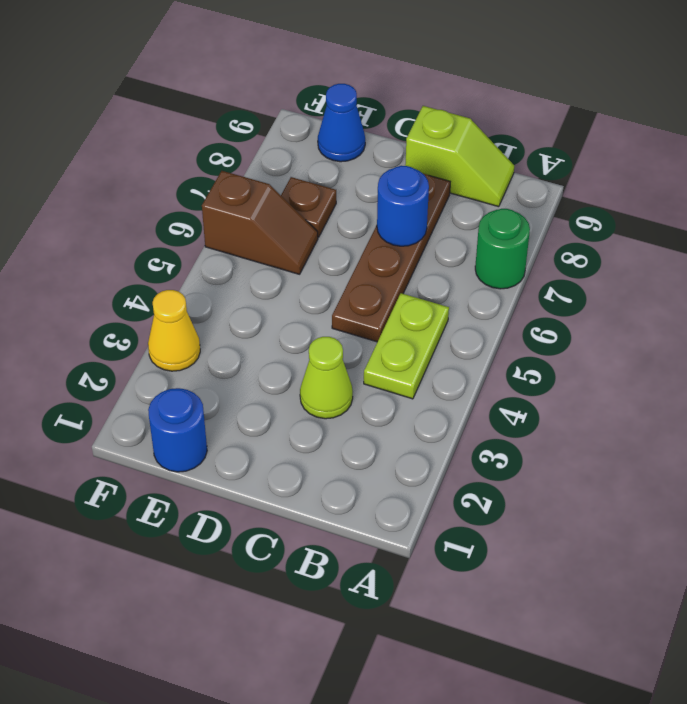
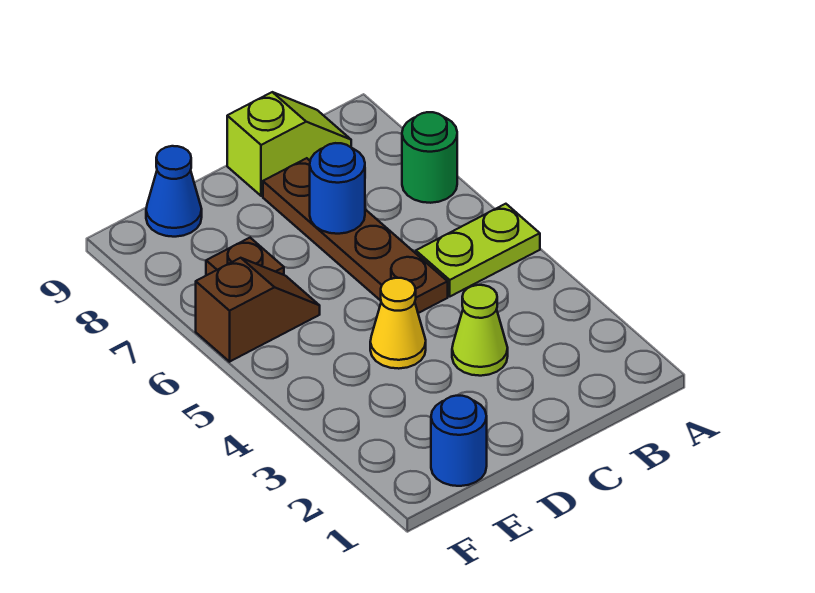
lime 1x2 plate [364,293,449,399] -> lime 1x2 plate turned to [416,204,540,296]
yellow 1x1 cone [148,290,200,371] -> yellow 1x1 cone moved to [370,278,426,369]

